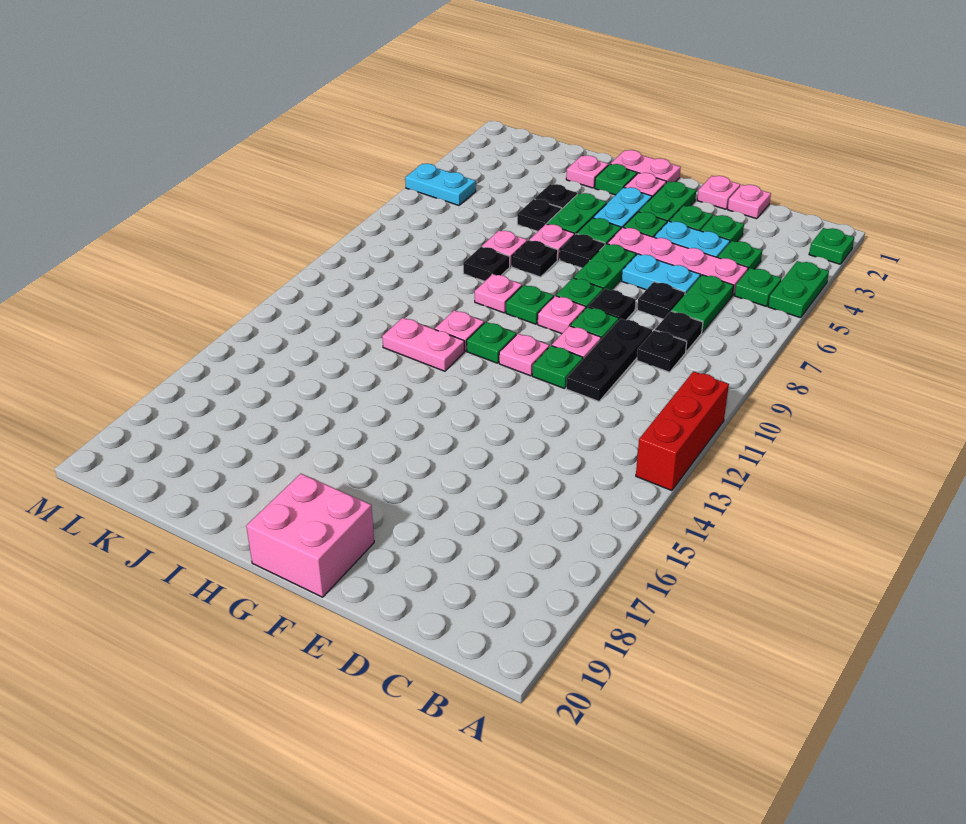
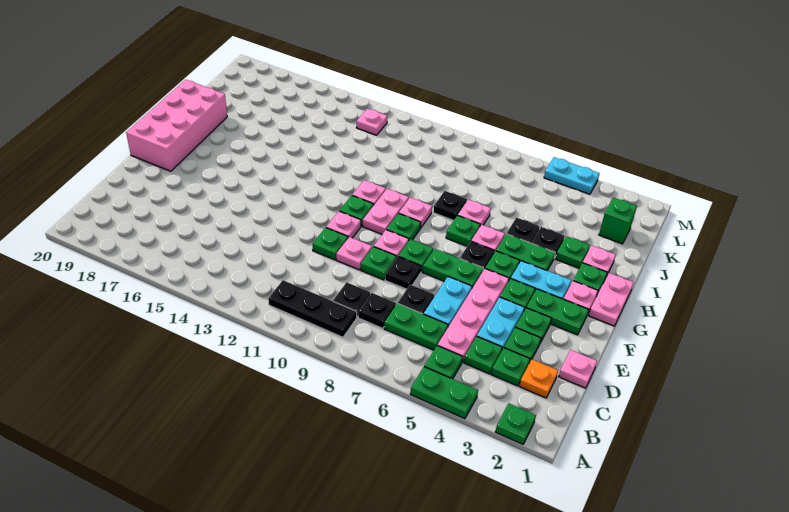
red 1x3 brick [636,371,729,491] -> none
none -> orange 1x1 plate [519,360,558,398]
none -> green 1x1 plate [491,348,530,386]
black 1x3 plate [566,318,652,401] -> black 1x3 plate moved to [268,280,357,337]
pink 1x1 plate [697,176,740,209] -> pink 1x1 plate moved to [356,108,387,135]
pink 2x2 brick [246,474,374,597] -> pink 2x4 brick [126,80,227,171]
black 1x1 plate [512,240,558,277] -> green 1x1 plate [446,215,480,246]
pink 1x2 plate [382,318,464,371] -> pink 1x2 plate moved to [363,189,409,234]
none -> green 1x1 plate [556,236,590,268]
none -> green 1x1 brick [599,197,637,244]
cyan 1x2 plate [405,164,476,205] -> cyan 1x2 plate turned to [544,157,600,194]

